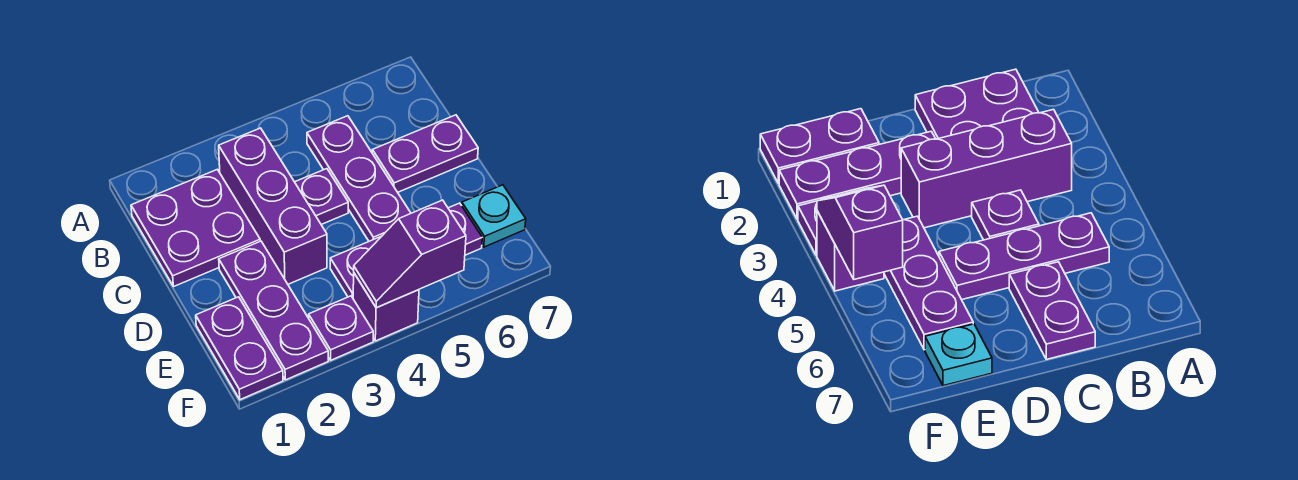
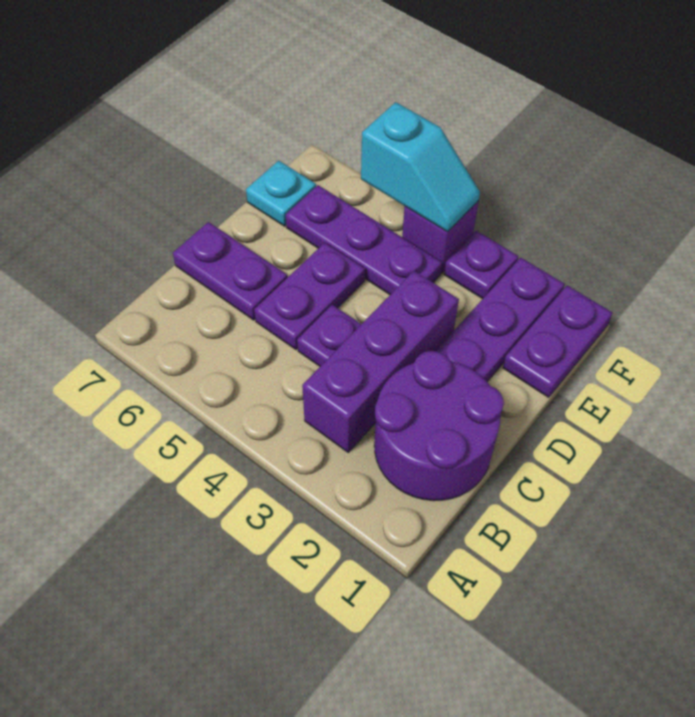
purple 2x2 plate [131,169,260,287] -> purple 2x2 round brick [374,351,504,501]
purple 1x3 plate [307,116,411,241] -> purple 1x2 plate [254,243,365,350]
purple 1x2 slope [354,200,466,308] -> cyan 1x2 slope [361,102,480,232]

